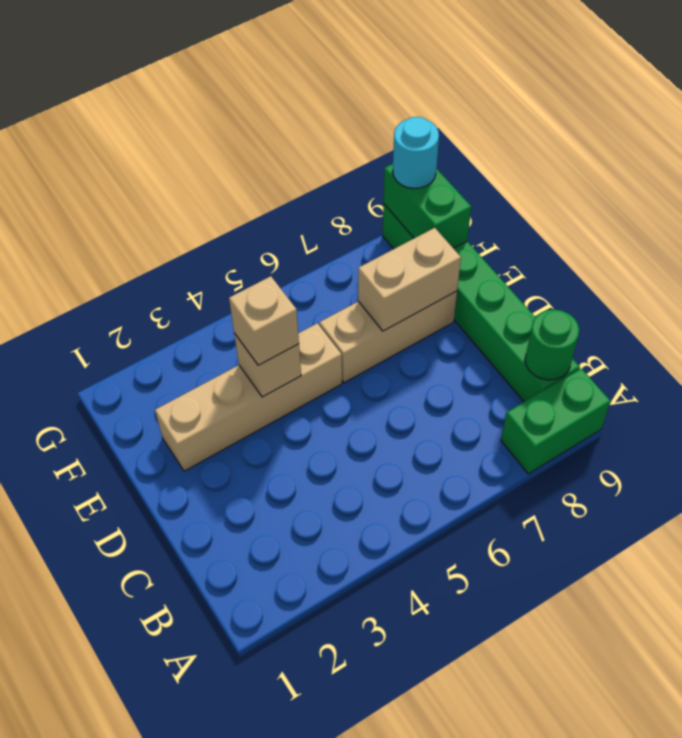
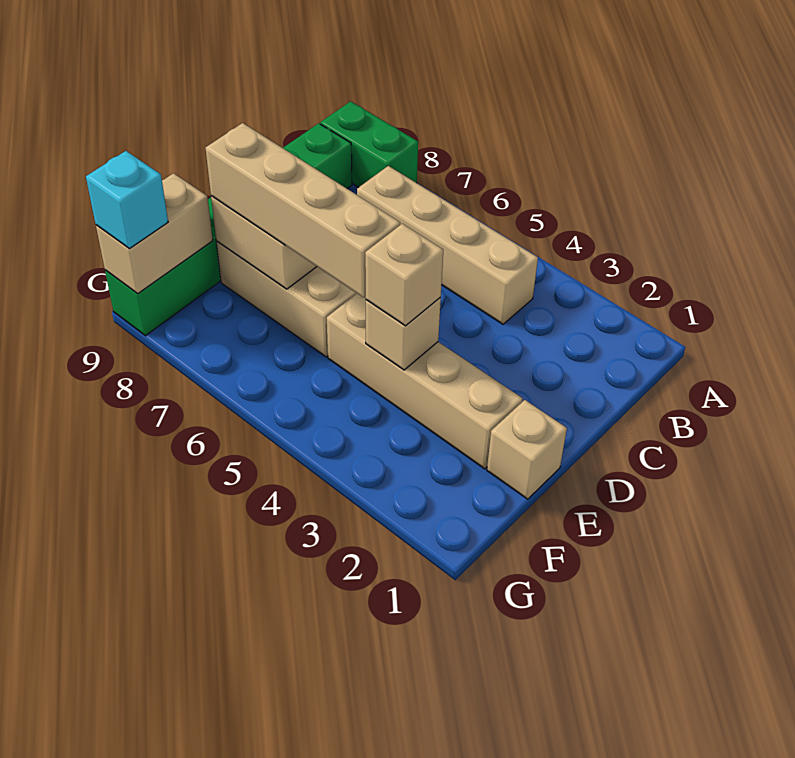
none -> tan 1x4 brick [357,166,538,324]
green 1x1 round brick [525,309,579,380] -> none
none -> tan 1x1 brick [487,400,567,499]
none -> tan 1x4 brick [205,123,400,298]
green 1x2 brick [383,164,471,248] -> tan 1x2 brick [96,173,213,294]
cyan 1x1 round brick [393,117,439,188] -> cyan 1x1 brick [86,151,168,249]

